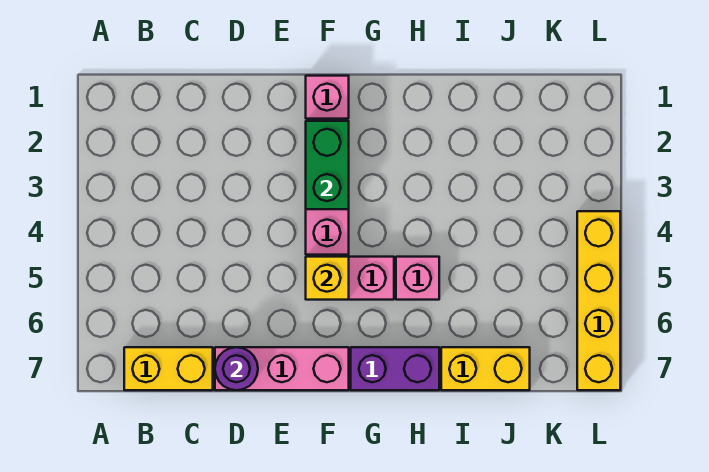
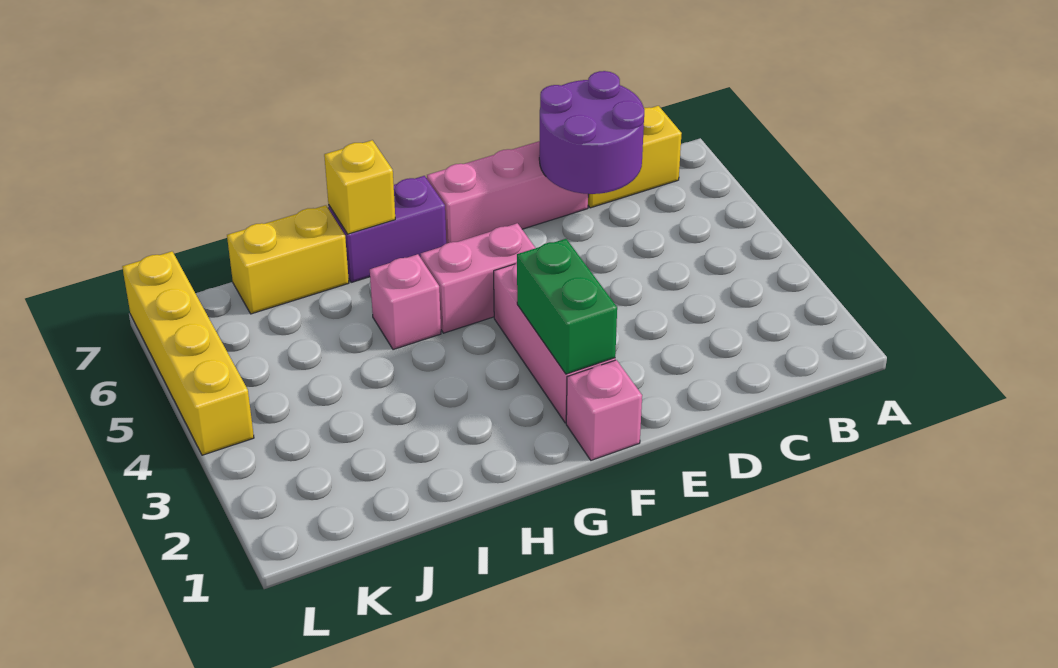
purple 1x1 round brick [215,347,258,390] -> purple 2x2 round brick [539,71,644,194]
yellow 1x1 brick [306,257,349,300] -> yellow 1x1 brick moved to [324,140,395,234]

